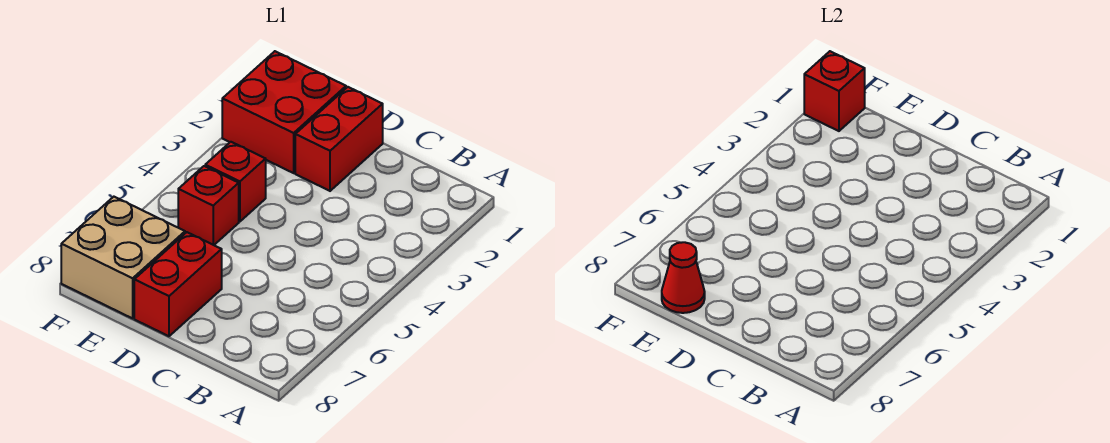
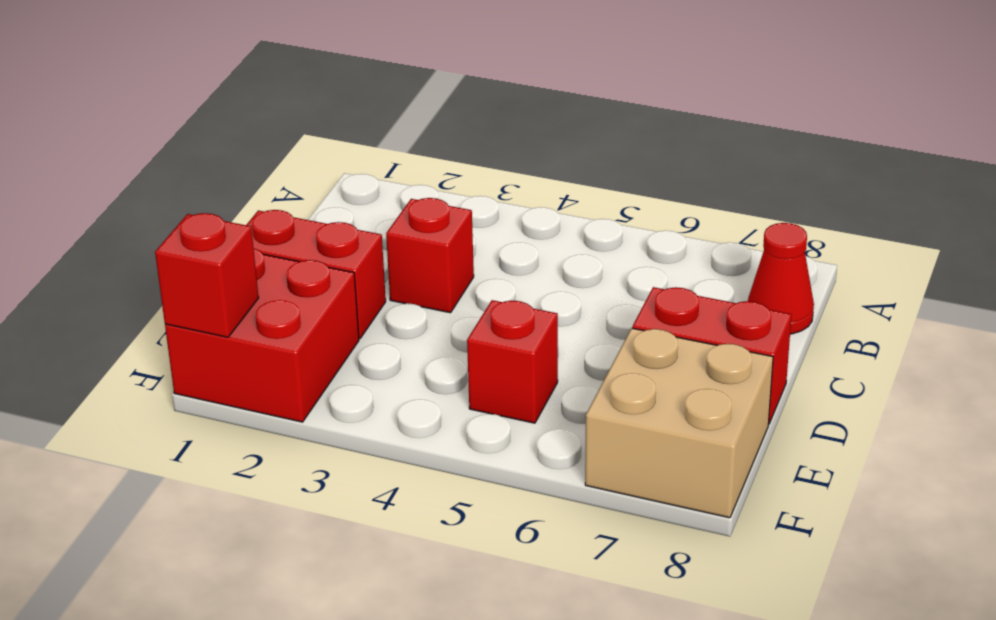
red 1x1 brick [205,142,266,222] -> red 1x1 brick moved to [386,198,474,313]
red 1x1 cone [662,242,705,313] -> red 1x1 cone moved to [748,223,814,334]

